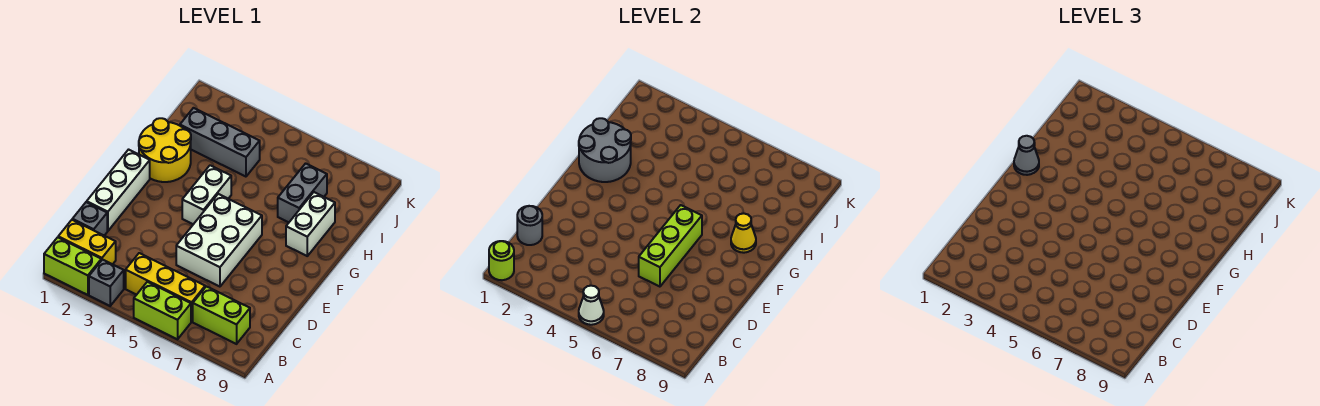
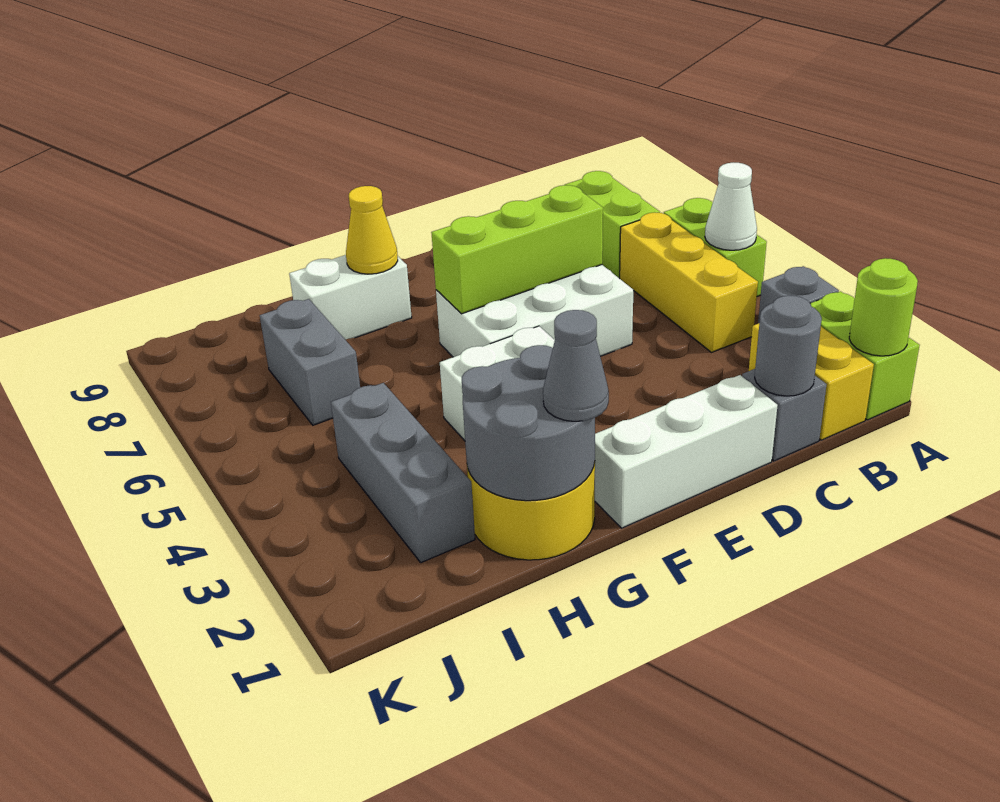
grey 1x2 brick [278,163,327,222] -> grey 1x2 brick turned to [260,299,360,425]

